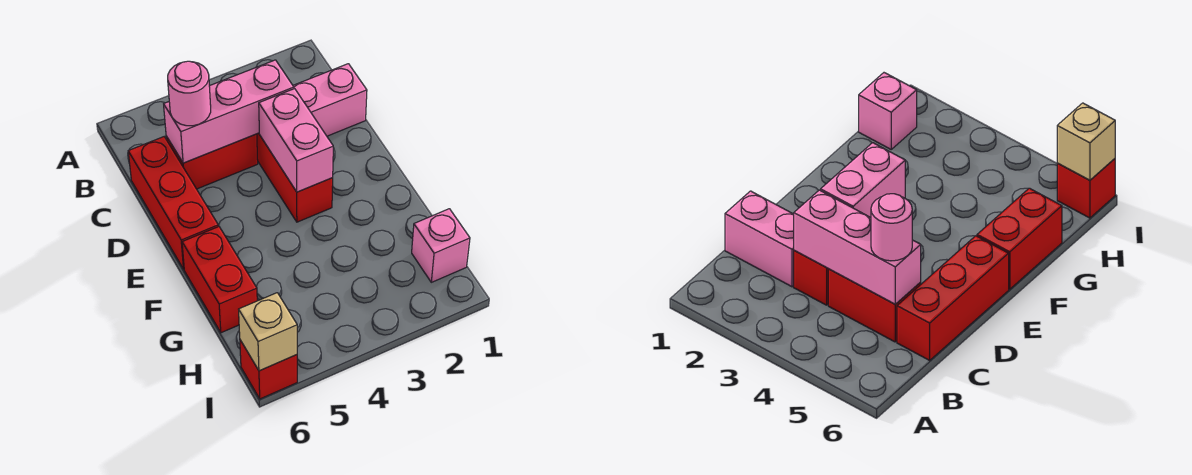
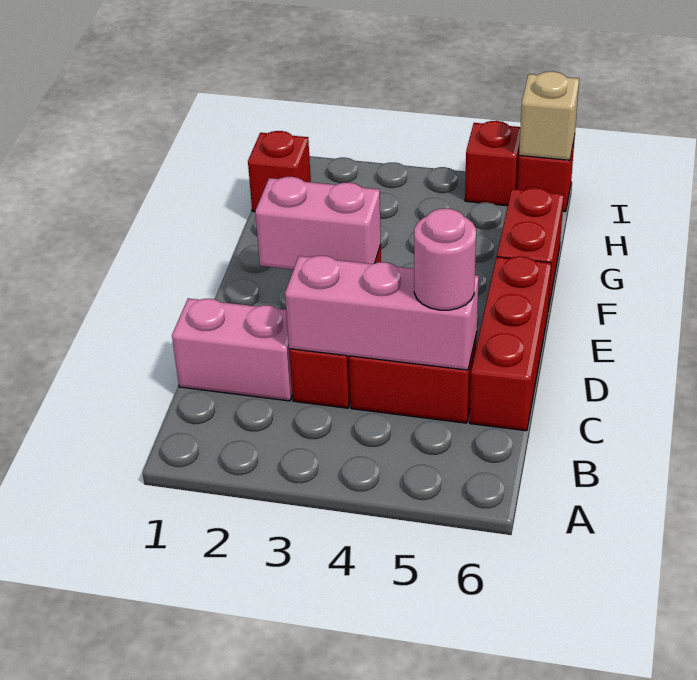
pink 1x2 brick [259,89,333,192] -> pink 1x2 brick turned to [255,177,381,269]
pink 1x1 brick [412,209,470,282] -> red 1x1 brick [248,131,311,212]
none -> red 1x1 brick [465,121,520,206]

